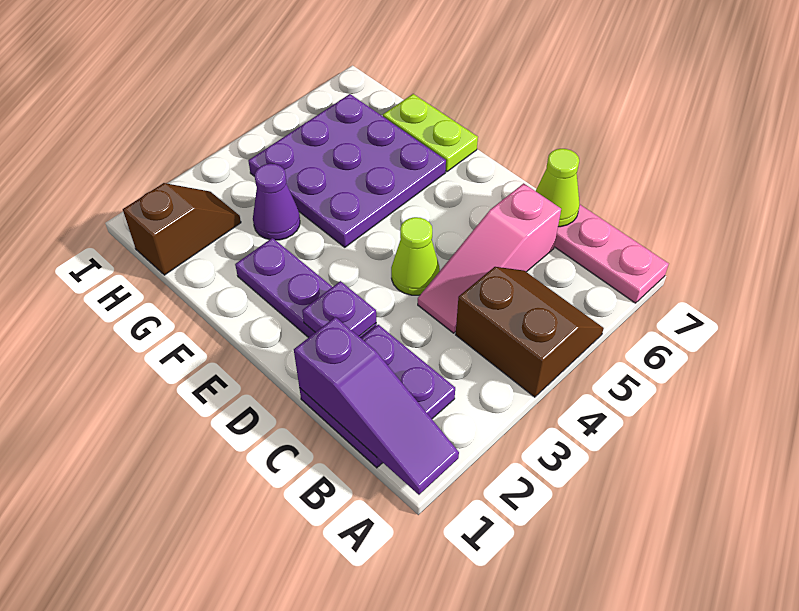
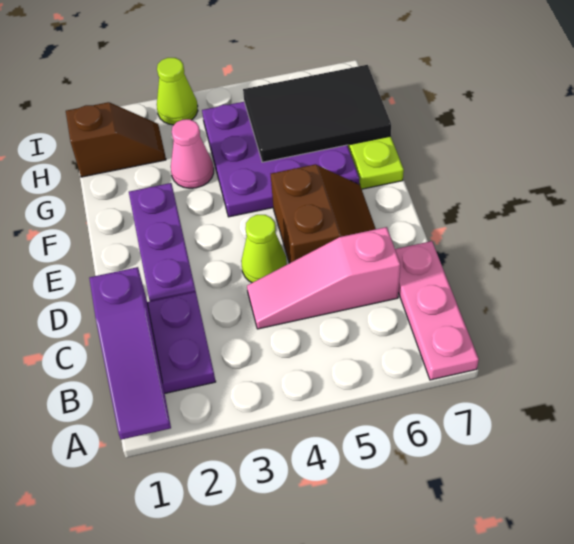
brown 2x2 slope [456,267,604,397] -> brown 2x2 slope moved to [271,164,376,263]
lime 1x1 cone [536,149,580,227] -> lime 1x1 cone moved to [157,58,198,125]
purple 1x1 plate [302,281,376,336] -> none
purple 1x1 cone [253,164,300,240] -> pink 1x1 cone [171,119,214,188]
none -> black 2x3 tile [243,65,391,162]

